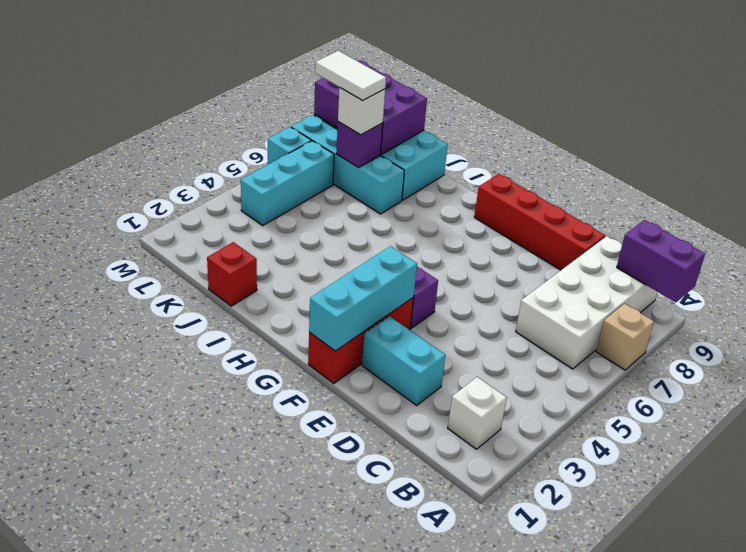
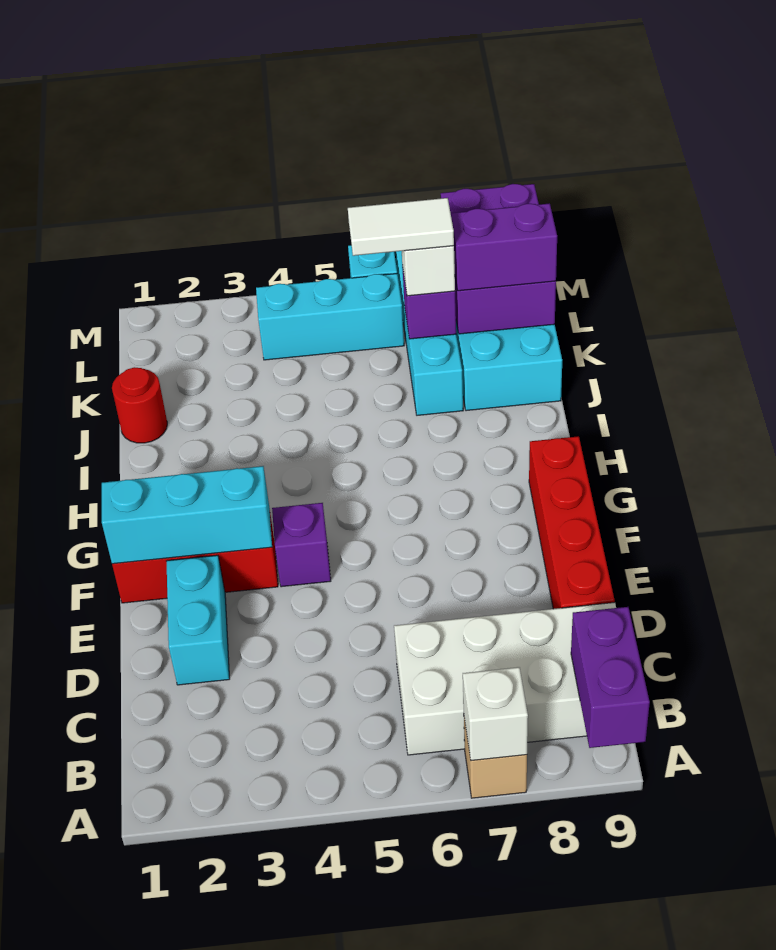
white 1x1 brick [448,377,507,449] -> white 1x1 brick moved to [463,667,528,761]
red 1x1 brick [207,242,257,306] -> red 1x1 round brick [112,367,167,443]
white 1x2 tile [315,51,386,100] -> white 1x2 tile turned to [348,198,454,256]
none -> purple 1x2 brick [451,203,557,291]

